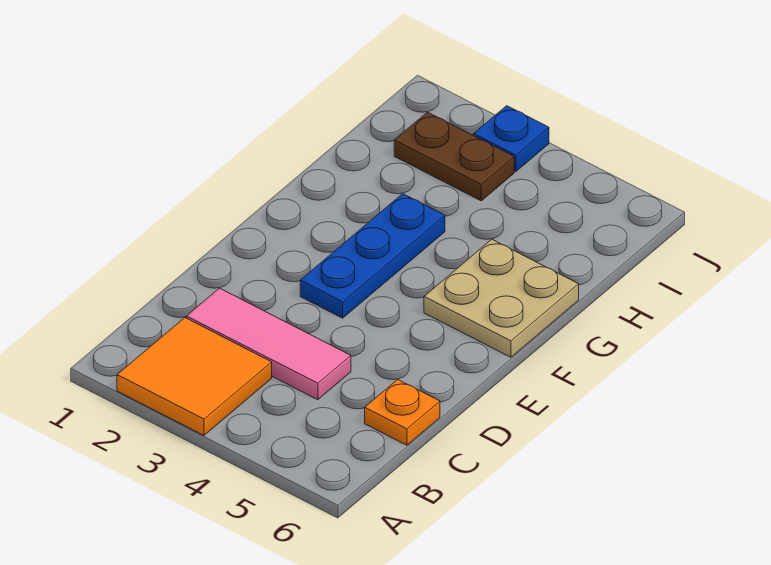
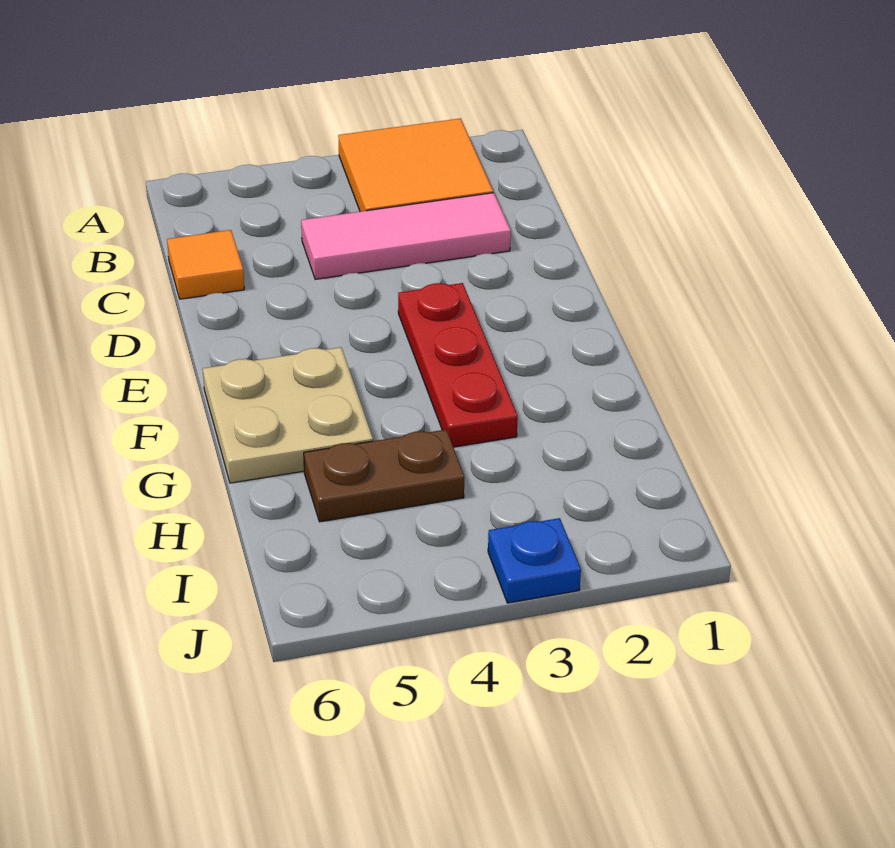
orange 1x1 plate [365,379,440,445] -> orange 1x1 tile [167,230,244,299]
blue 1x3 plate [300,194,445,318] -> red 1x3 plate [398,283,518,447]
brown 1x2 plate [394,112,514,201] -> brown 1x2 plate moved to [304,430,464,522]

